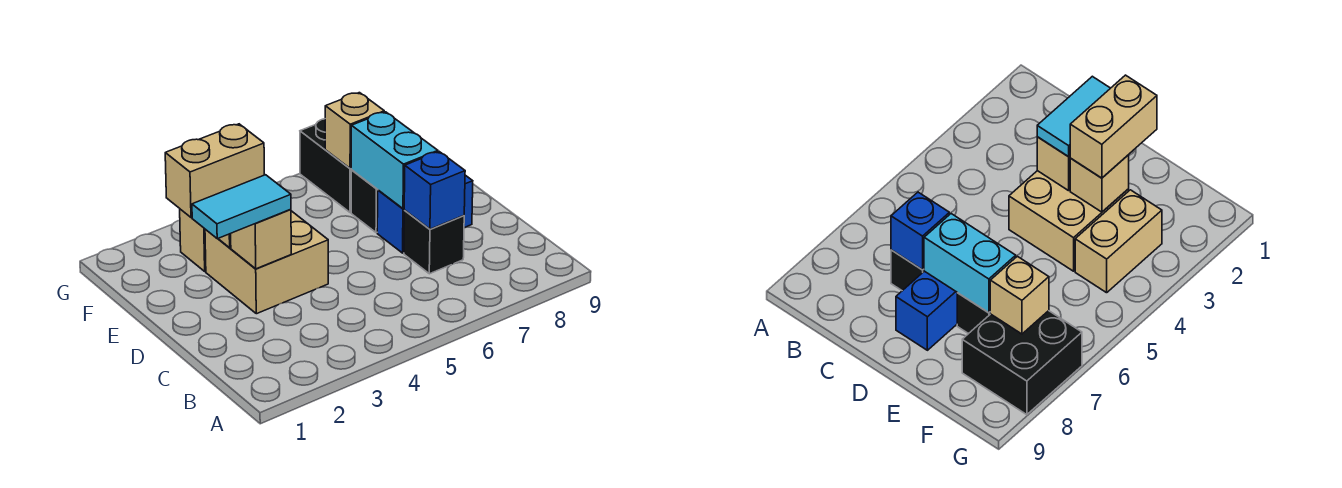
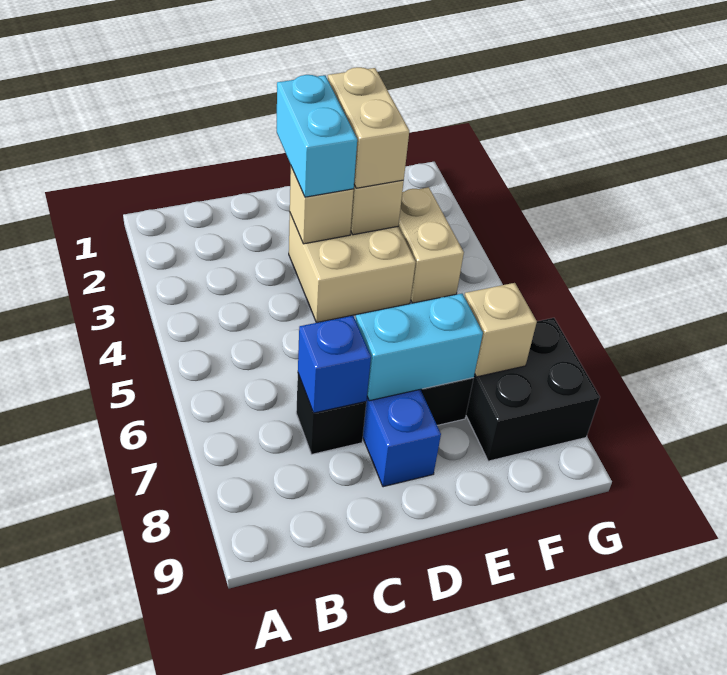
cyan 1x2 tile [192,175,291,239] -> cyan 1x2 brick [277,75,357,197]

